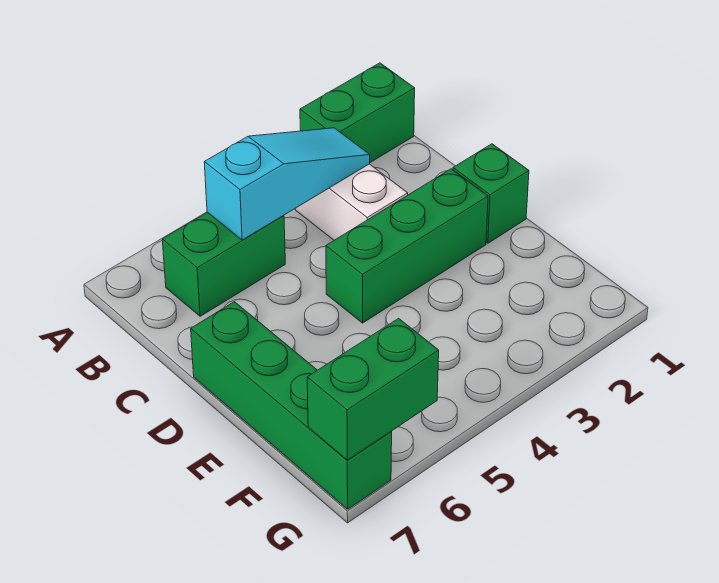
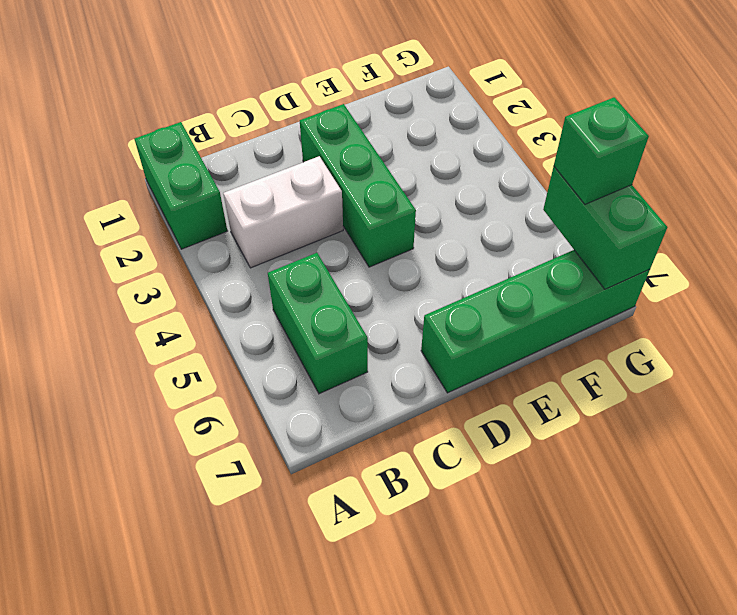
cyan 1x3 slope [204,128,370,240] -> none
green 1x1 brick [453,144,529,243] -> green 1x1 brick moved to [554,97,649,204]

